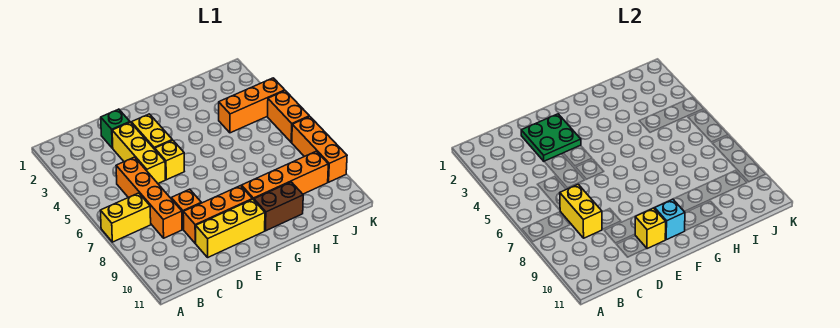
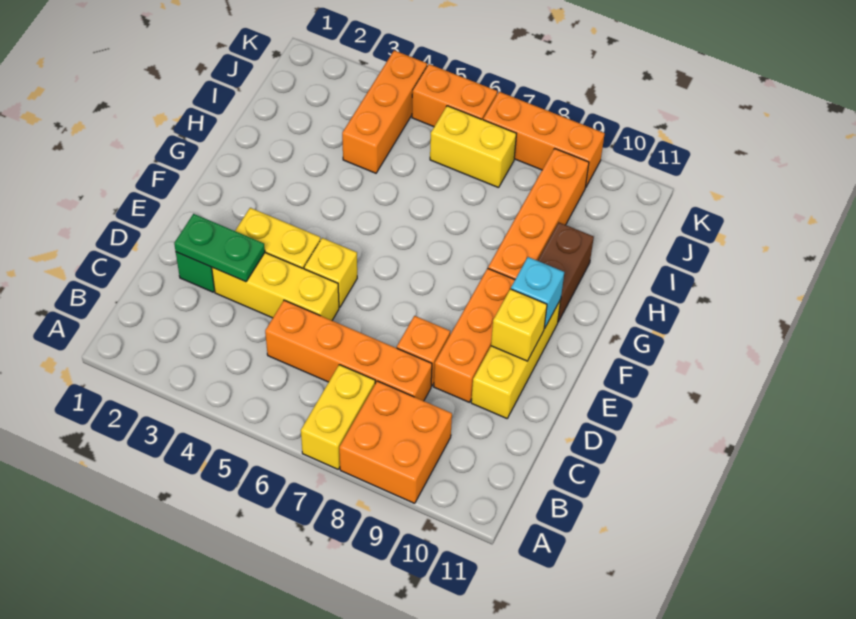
none -> orange 2x2 brick [339,381,452,503]
yellow 1x2 brick [560,184,602,238] -> yellow 1x2 brick moved to [430,106,516,188]
green 2x2 plate [521,114,581,161] -> green 1x2 plate [174,214,265,282]

